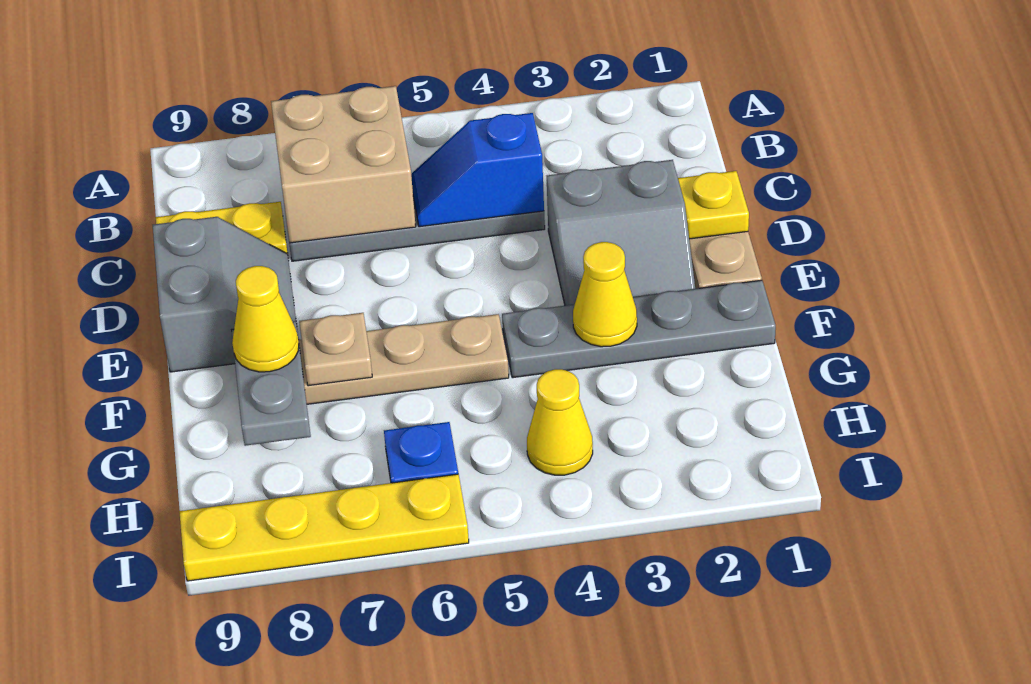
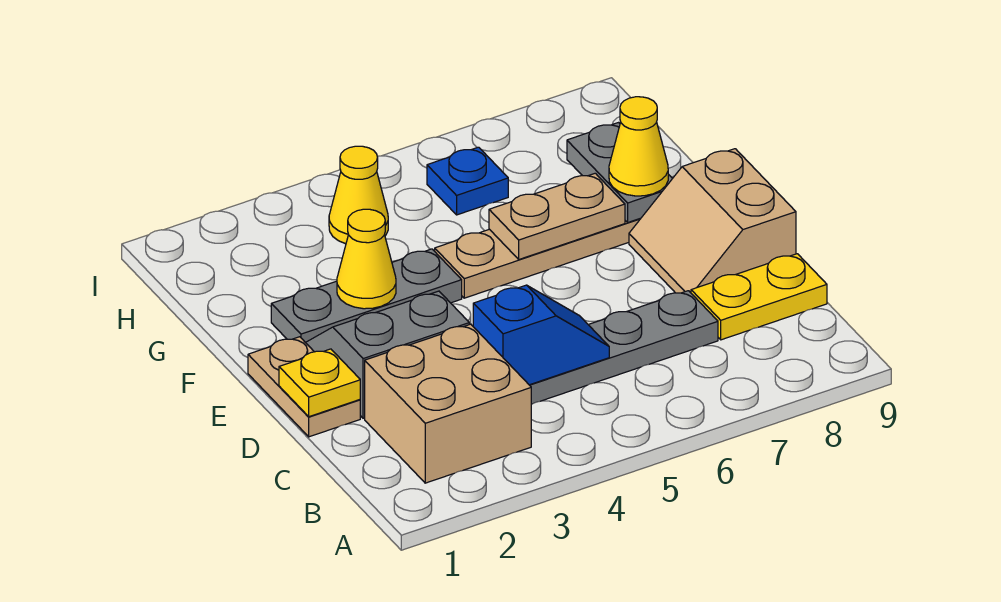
tan 2x2 brick [271,86,416,243] -> tan 2x2 brick moved to [365,324,531,483]
grey 2x2 slope [153,217,297,372] -> tan 2x2 slope [629,149,796,293]
grey 1x4 plate [502,280,776,378] -> grey 1x3 plate [271,249,462,343]
tan 1x1 plate [299,313,372,386] -> tan 1x2 plate [489,173,625,259]
yellow 1x4 plate [179,474,469,581] -> none

